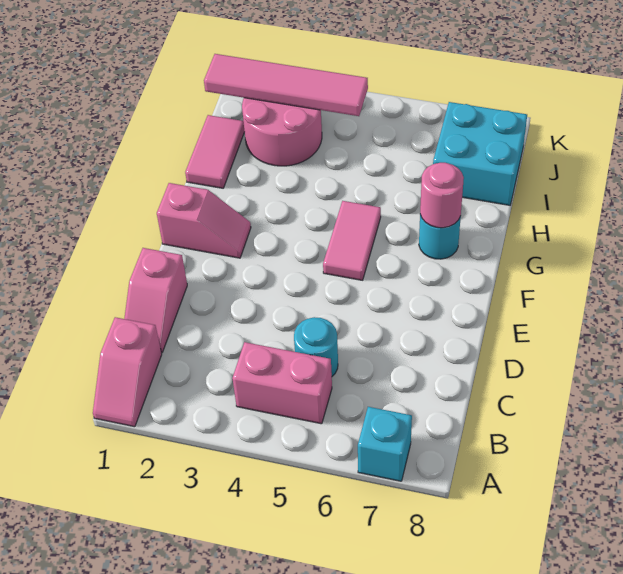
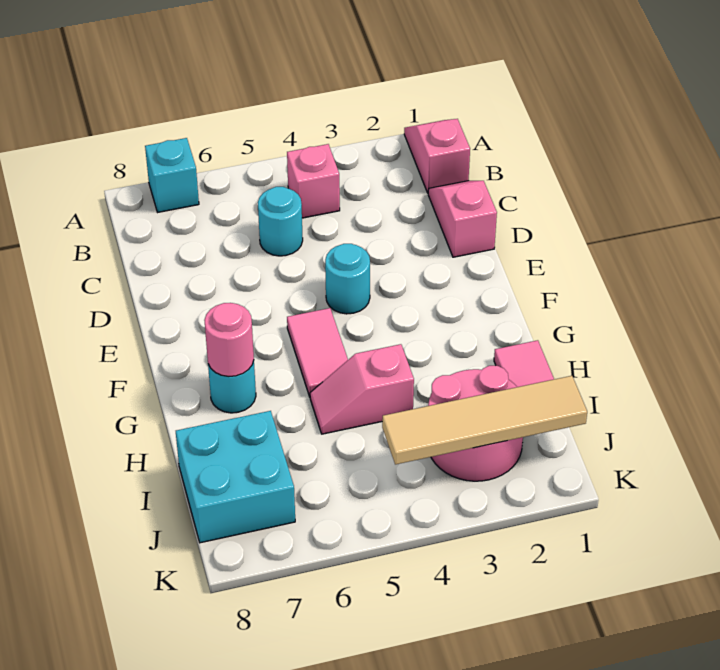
pink 1x2 brick [232,342,332,424] -> pink 1x1 brick [287,144,340,218]
none -> cyan 1x1 round brick [325,244,370,314]
pink 1x2 slope [157,183,251,258] -> pink 1x2 slope moved to [310,344,414,434]
pink 1x4 tile [204,54,368,116] -> tan 1x4 tile [382,376,587,464]

